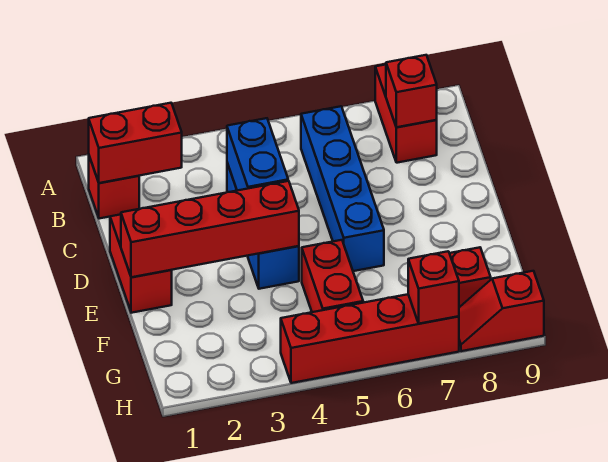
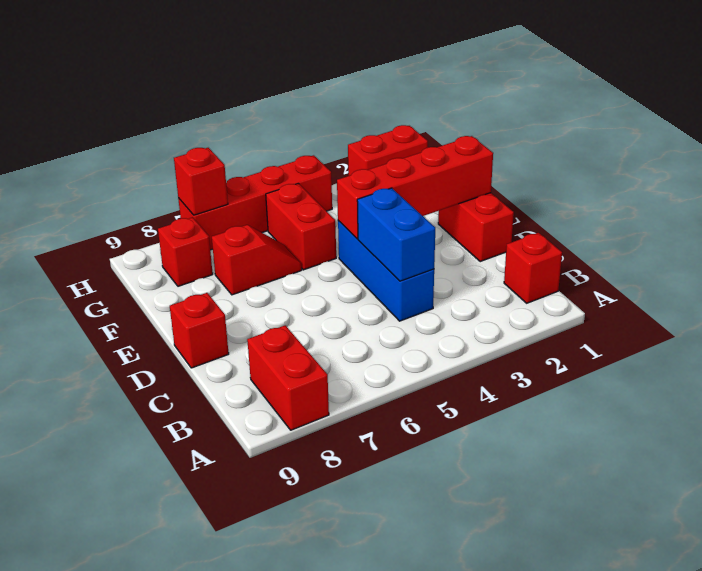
red 1x2 brick [89,103,182,183] -> red 1x2 brick moved to [348,125,428,176]
blue 1x4 brick [301,106,384,271] -> none
red 1x1 brick [386,55,437,127] -> red 1x1 brick moved to [170,293,229,368]
red 1x2 slope [459,271,544,351] -> red 1x2 slope moved to [212,225,302,295]

